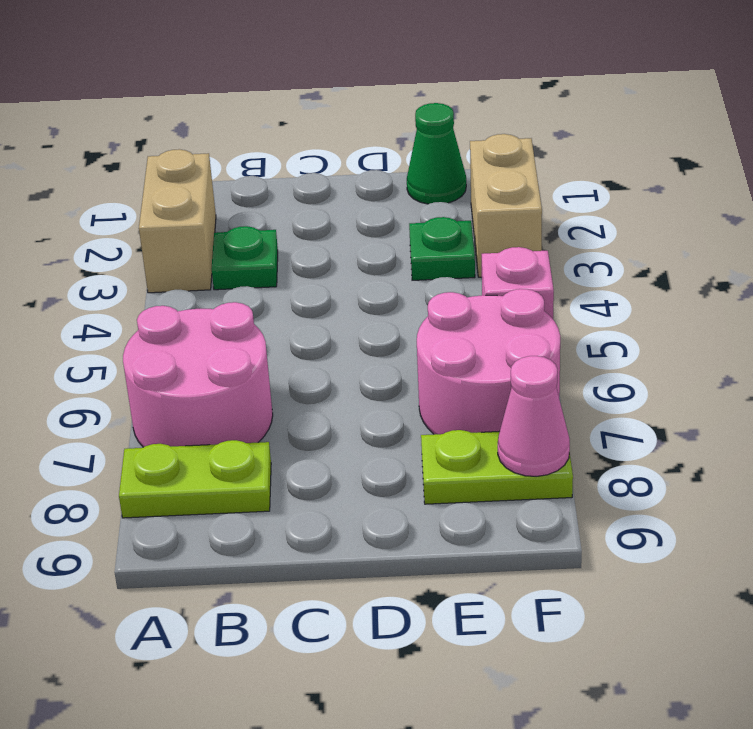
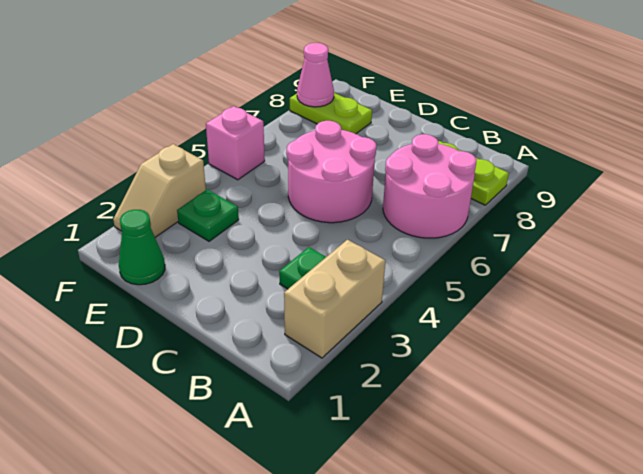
pink 2x2 round brick [417,289,560,434] -> pink 2x2 round brick moved to [287,121,377,223]
tan 1x2 brick [470,134,542,277] -> tan 1x2 slope [113,144,206,237]

